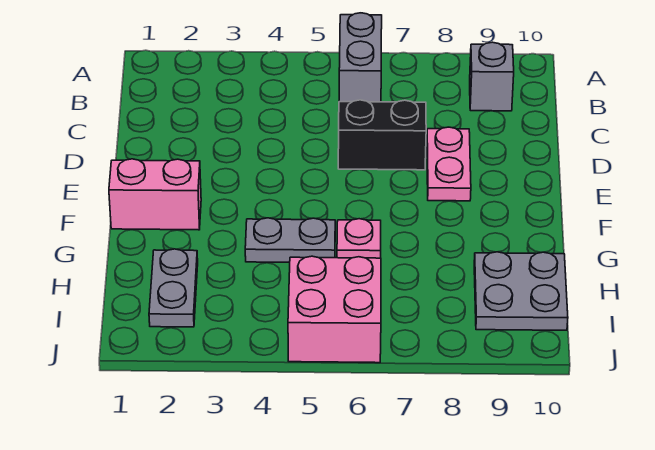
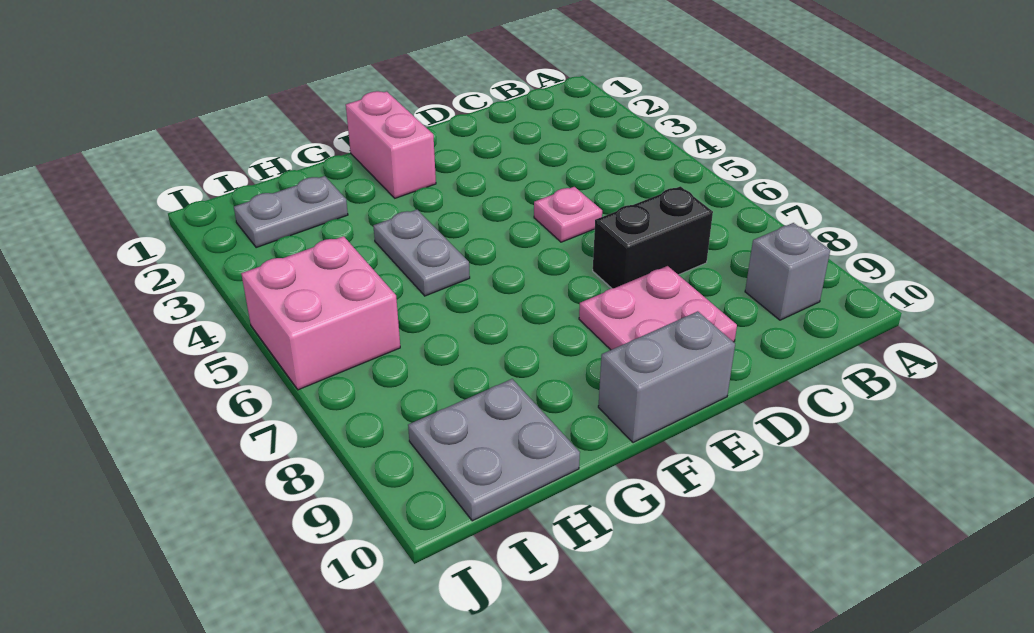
grey 1x2 brick [339,13,382,102] -> grey 1x2 brick moved to [598,311,735,443]
black 1x2 brick [338,100,426,170] -> black 1x2 brick turned to [593,186,713,288]
pink 1x2 plate [427,127,471,201] -> pink 2x2 plate [579,266,737,350]
pink 1x1 plate [337,219,381,258] -> pink 1x1 plate moved to [534,187,602,242]

